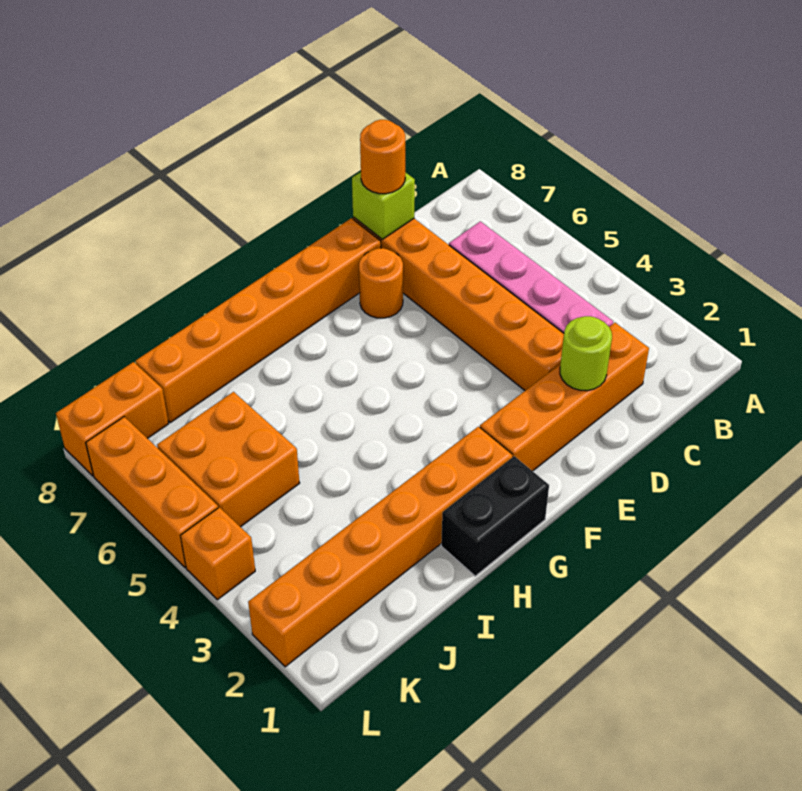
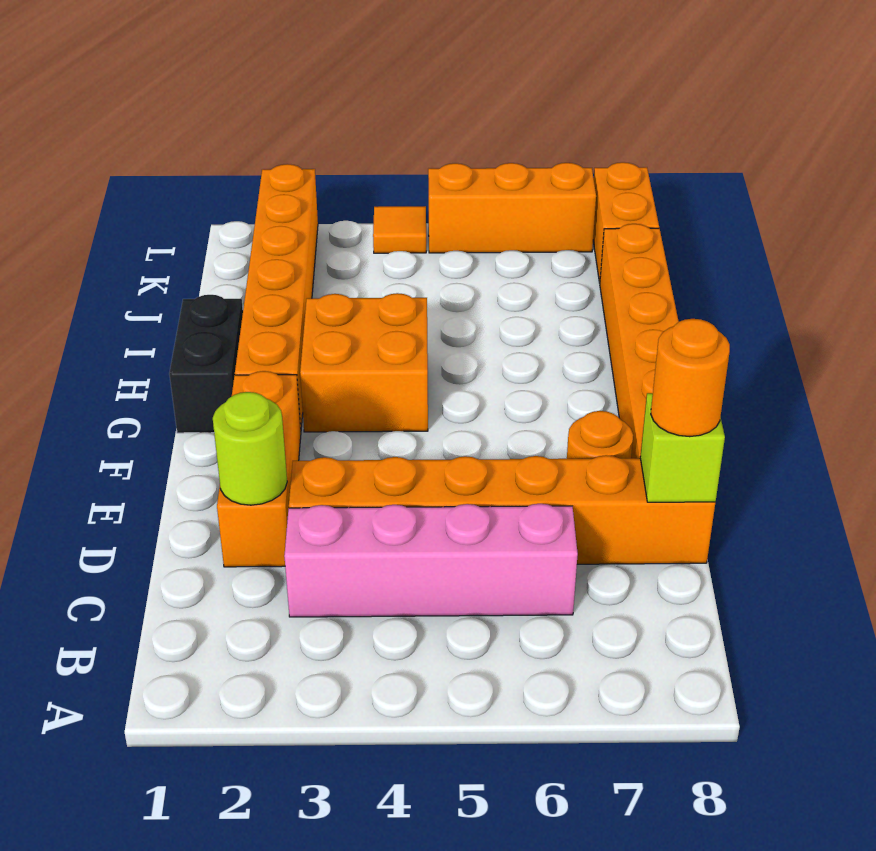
orange 1x4 brick [480,323,649,471] -> orange 1x3 brick [217,371,301,567]
orange 2x2 brick [157,392,299,527] -> orange 2x2 brick moved to [300,293,428,432]
orange 1x1 brick [181,507,255,600] -> orange 1x1 tile [373,206,426,253]

